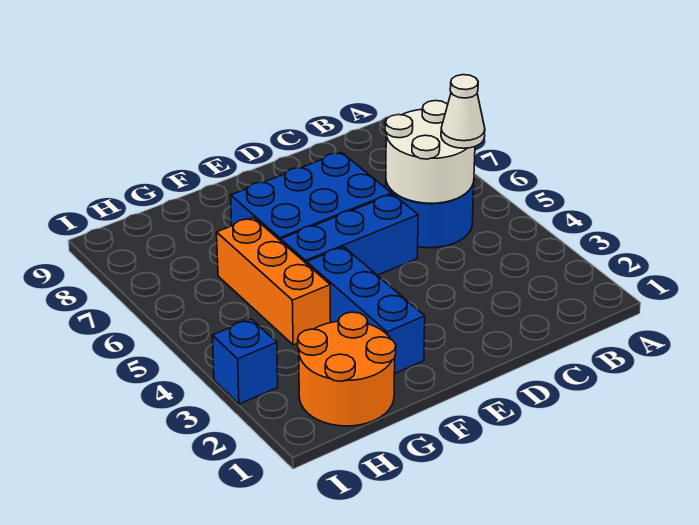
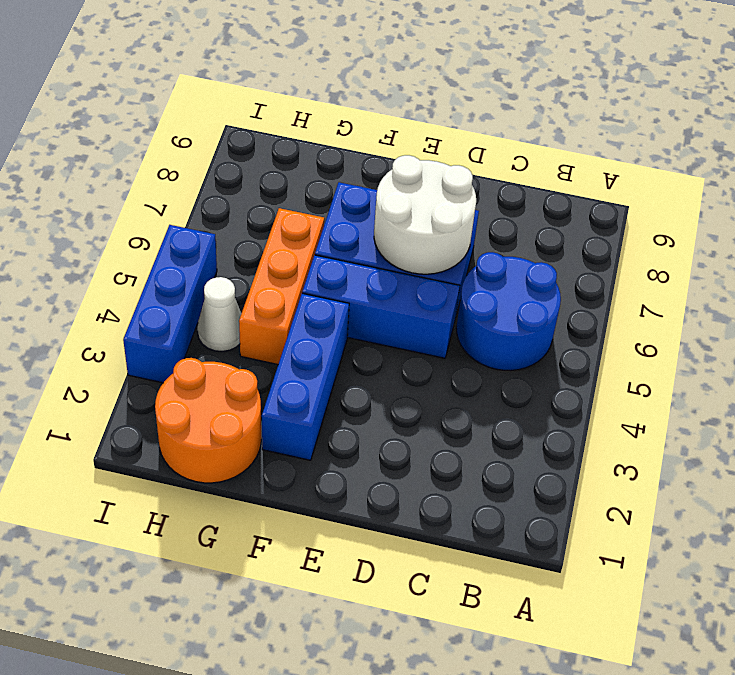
white 2x2 round brick [385,101,475,203] -> white 2x2 round brick moved to [374,155,476,274]
white 1x1 cone [441,75,485,148] -> white 1x1 cone moved to [197,277,241,352]
blue 1x1 brick [212,319,278,404] -> blue 1x3 brick [123,225,217,383]

